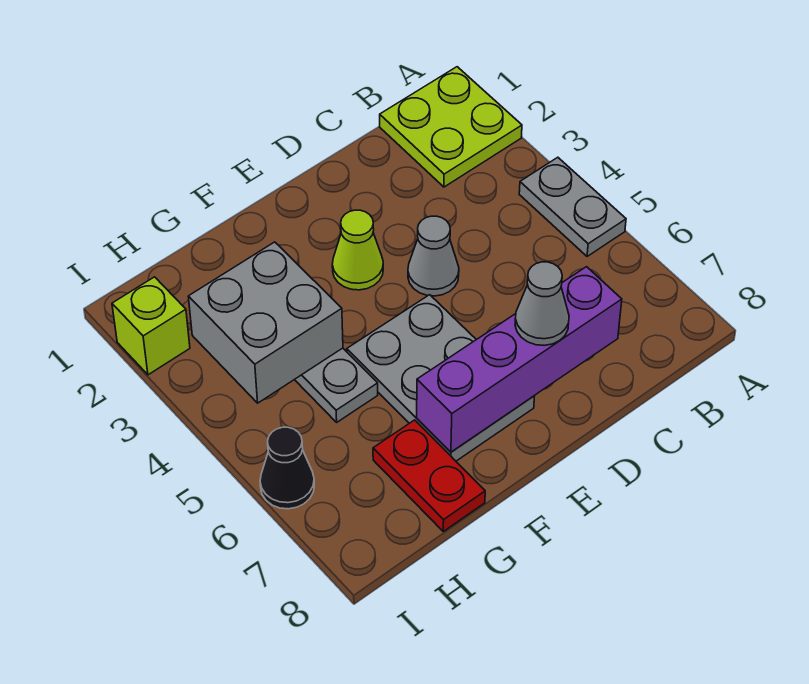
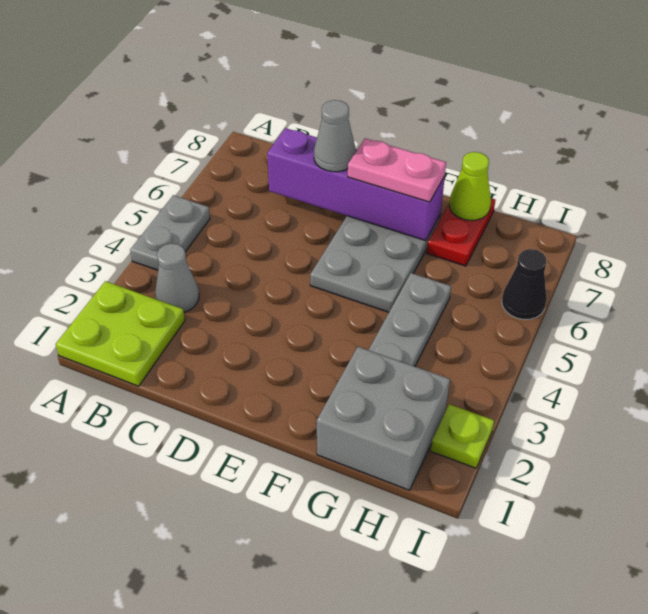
grey 1x1 cone [408,216,459,296] -> grey 1x1 cone moved to [155,243,199,312]
lime 1x1 cone [332,210,383,290] -> lime 1x1 cone moved to [449,152,491,220]
none -> pink 1x2 plate [348,138,446,202]
grey 2x2 brick [188,242,343,403] -> grey 2x2 brick moved to [317,347,450,490]
lime 1x1 brick [112,277,190,375] -> lime 1x1 plate [431,404,494,468]

